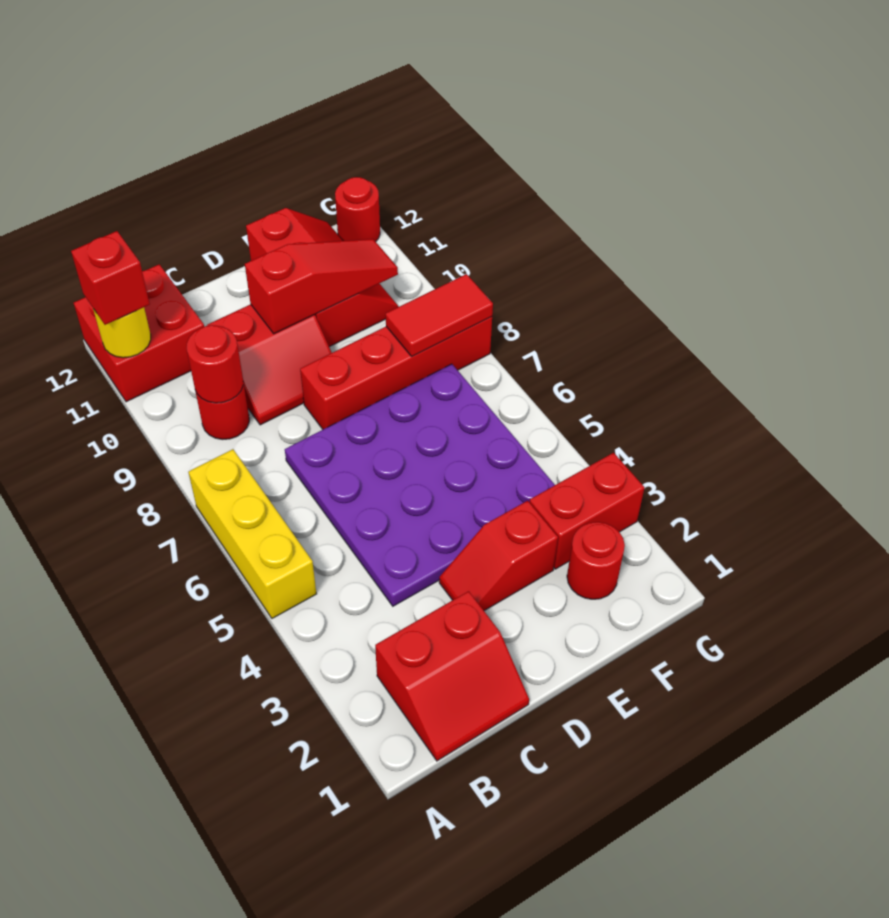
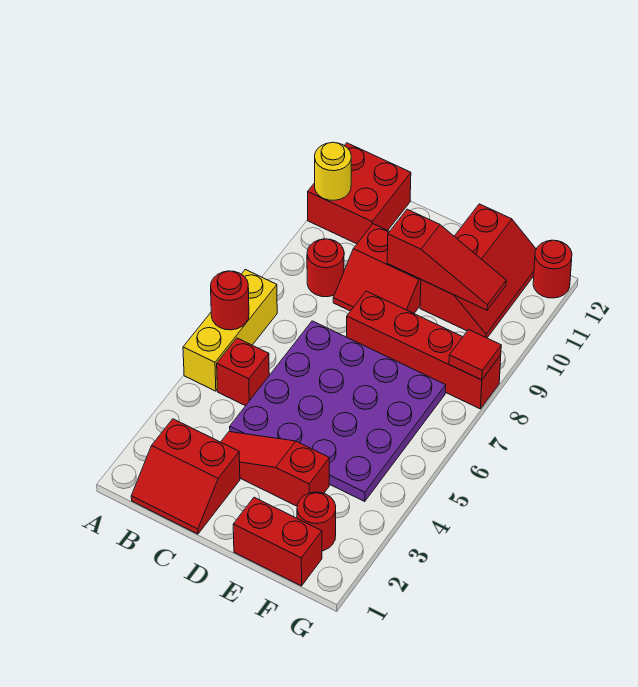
red 1x1 brick [71,231,150,325] -> red 1x1 brick moved to [217,338,269,406]
red 1x1 round brick [187,325,243,403] -> red 1x1 round brick moved to [211,271,249,330]
red 1x2 slope [439,501,558,611] -> red 1x3 slope [221,432,329,506]
red 1x2 brick [530,453,645,569] -> red 1x2 brick moved to [233,497,322,586]
red 1x2 tile [386,274,493,356] -> red 1x1 tile [449,330,501,380]

